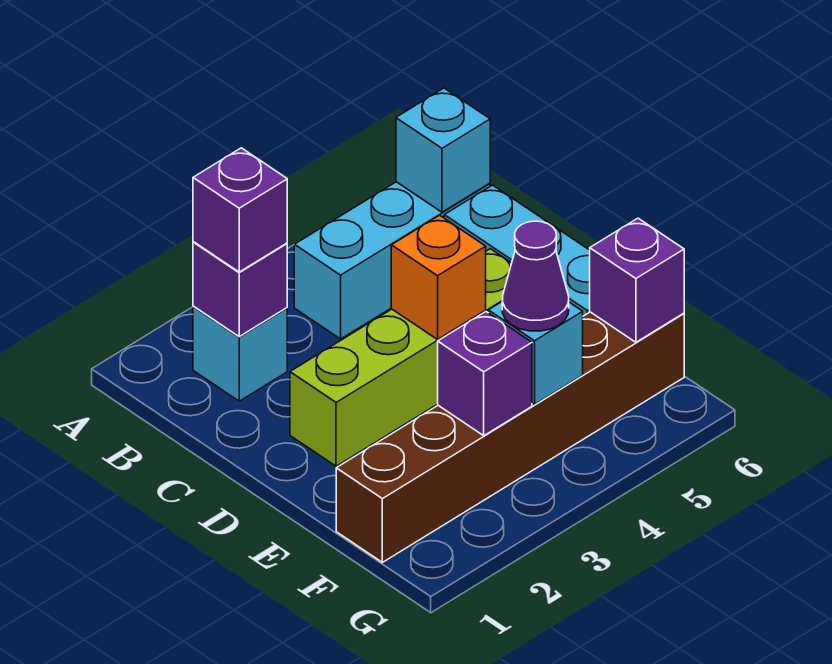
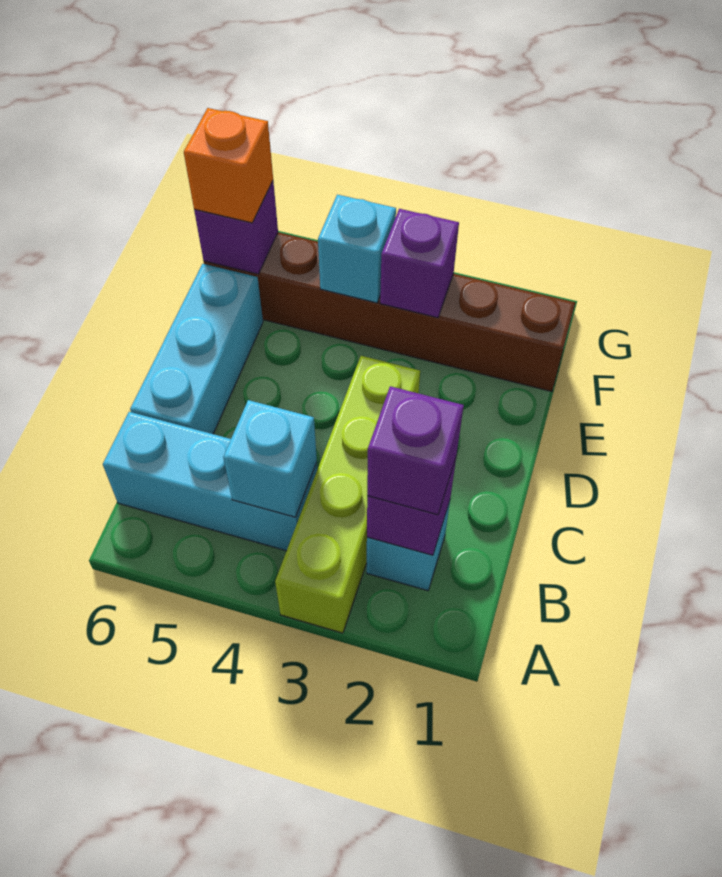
cyan 1x1 brick [396,88,490,212] -> cyan 1x1 brick moved to [223,400,317,517]
lime 1x4 brick [290,249,512,466] -> lime 1x4 brick turned to [275,356,420,633]
orange 1x1 brick [391,215,486,339] -> orange 1x1 brick moved to [184,108,273,223]
purple 1x1 cone [502,221,569,331] -> none

